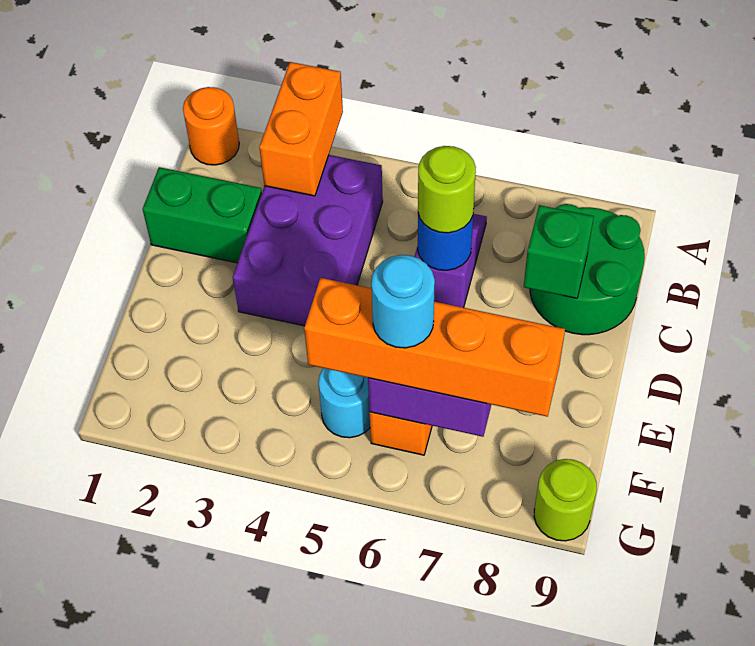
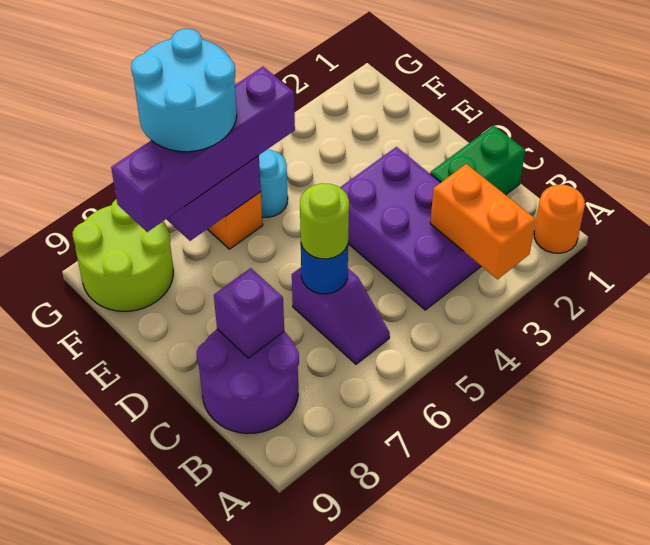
green 2x2 round brick [530,204,645,335] -> purple 2x2 round brick [197,329,299,434]
green 1x1 brick [524,205,594,298] -> purple 1x1 brick [214,268,284,358]
orange 1x4 brick [304,278,565,417] -> purple 1x4 brick [111,67,295,232]
cyan 1x1 round brick [371,255,435,348] -> cyan 2x2 round brick [131,29,237,152]
lime 1x1 round brick [534,459,597,541] -> lime 2x2 round brick [73,199,173,311]

